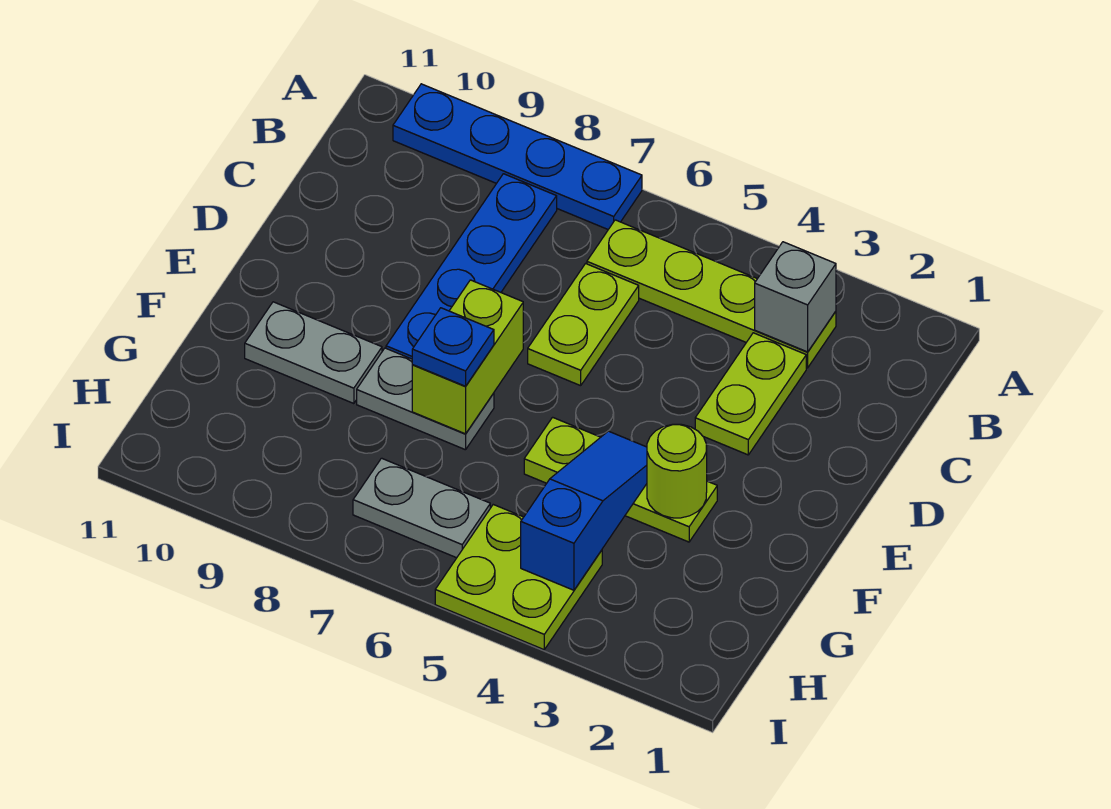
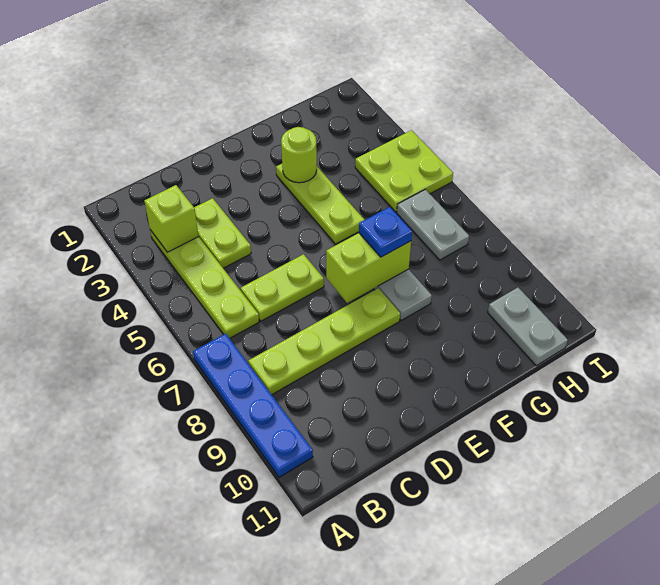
grey 1x1 brick [755,242,836,352] -> lime 1x1 brick [144,185,199,252]
blue 1x4 plate [386,174,557,359] -> lime 1x4 plate [248,288,400,395]
lime 1x2 plate [695,333,806,455] -> lime 1x2 plate turned to [194,198,251,268]
blue 1x3 slope [521,431,647,590] -> none
grey 1x2 plate [245,302,382,404] -> grey 1x2 plate moved to [488,288,568,366]

